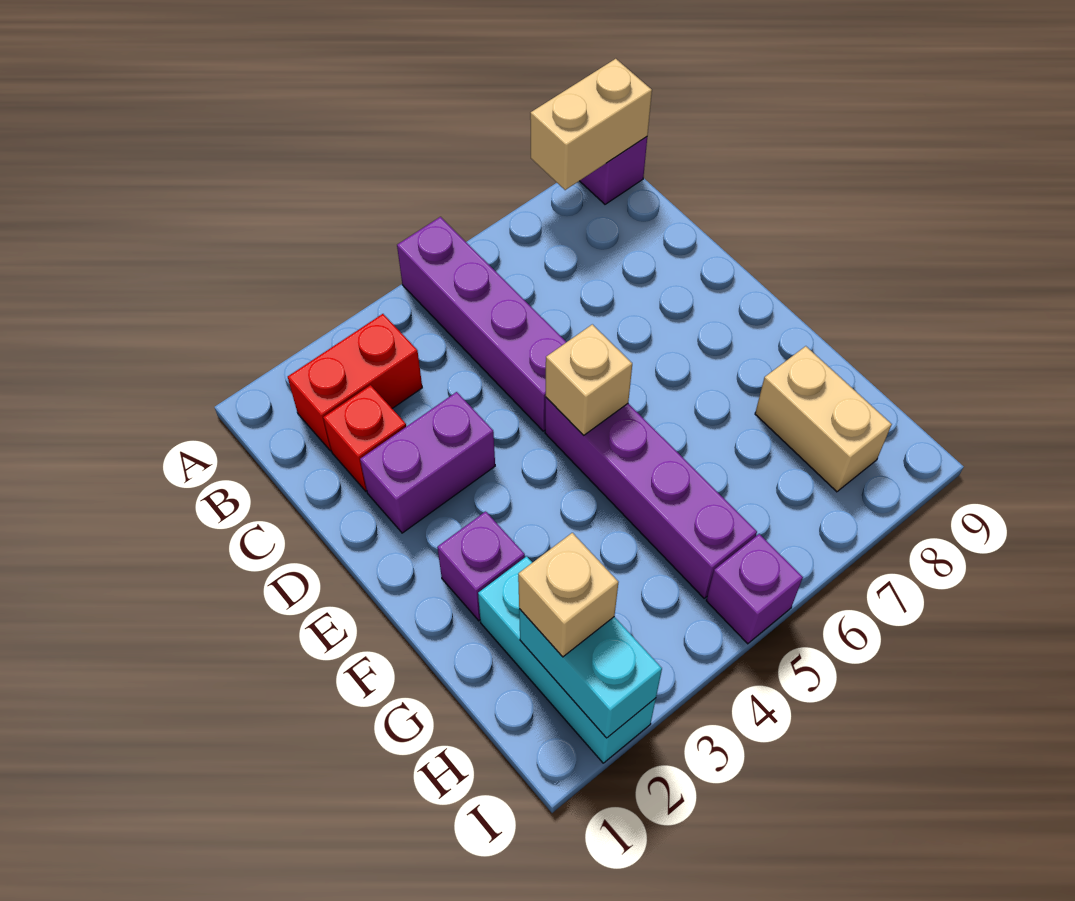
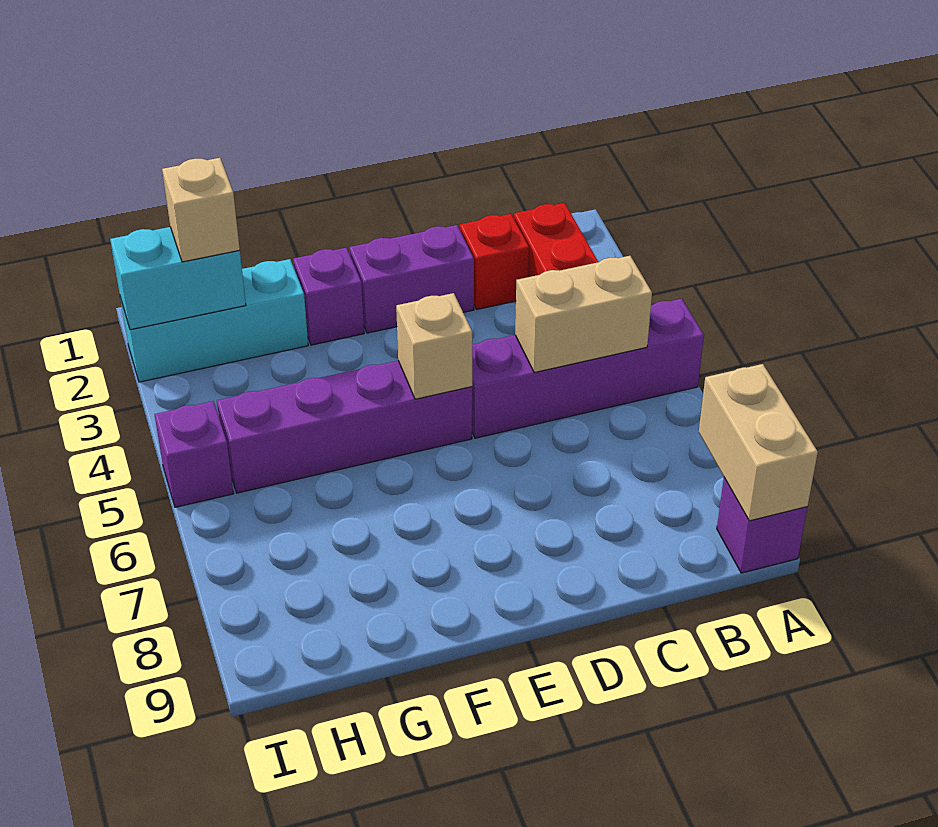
purple 1x2 brick [360,392,495,533] -> purple 1x2 brick turned to [349,225,474,333]
tan 1x2 brick [755,346,892,492] -> tan 1x2 brick moved to [515,256,652,373]

